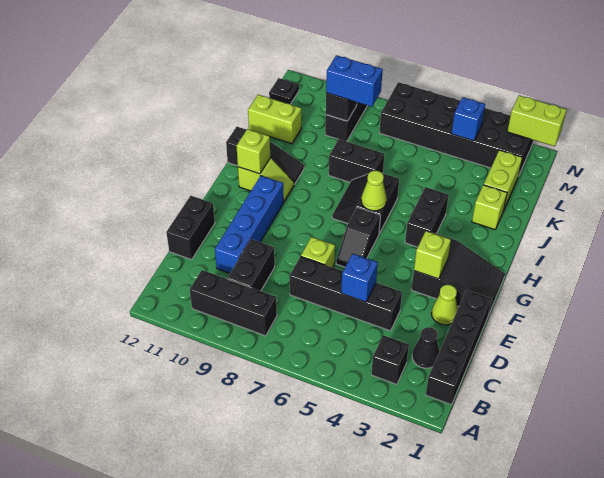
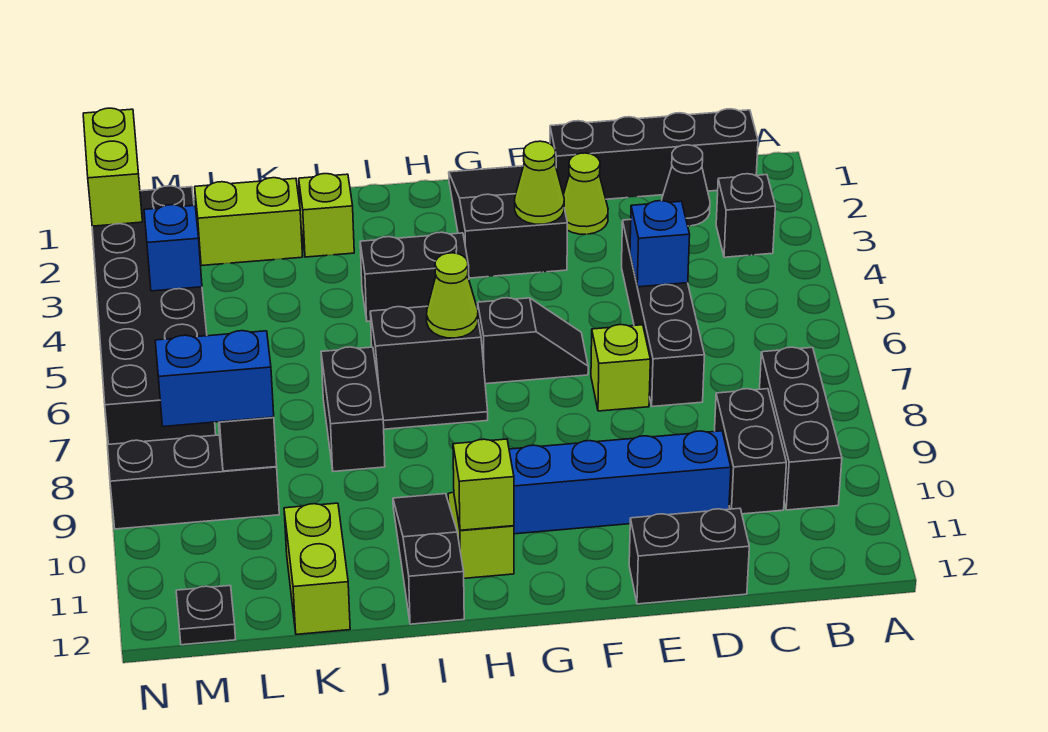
black 1x2 brick [227,239,275,291] -> black 1x2 brick turned to [715,389,786,514]
lime 1x1 brick [414,231,451,279] -> lime 1x1 cone [515,141,564,224]
blue 1x2 brick [326,55,383,107] -> blue 1x2 brick turned to [155,331,274,427]

